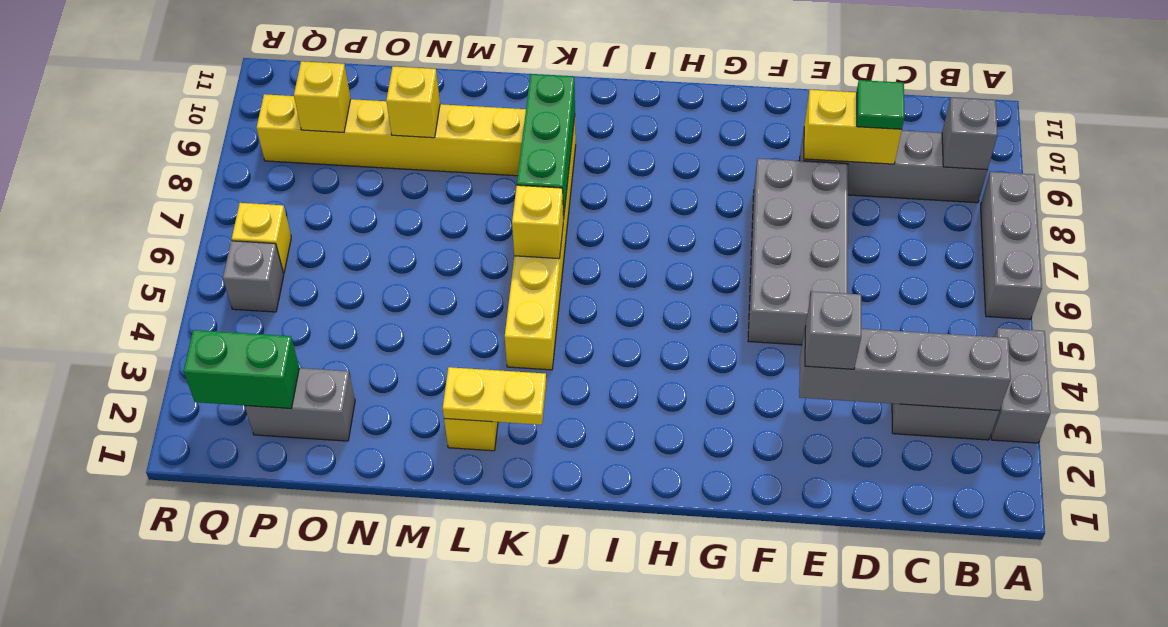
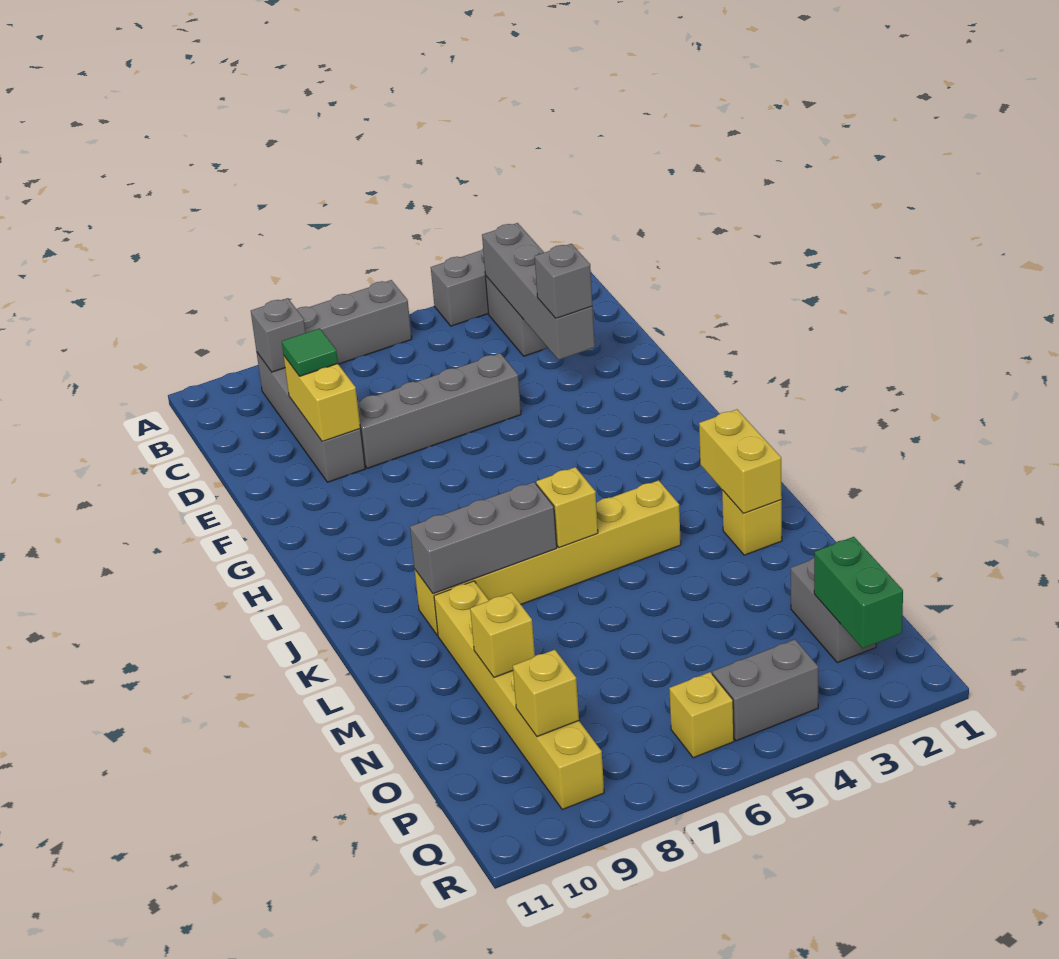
grey 2x4 brick [748,158,848,345] -> grey 1x4 brick [357,353,521,468]
yellow 1x2 plate [443,367,546,425] -> yellow 1x2 brick [699,409,782,513]
green 1x3 brick [517,74,575,220] -> grey 1x3 brick [410,482,557,594]
grey 1x1 brick [223,241,284,312] -> grey 1x2 brick [712,639,818,741]

